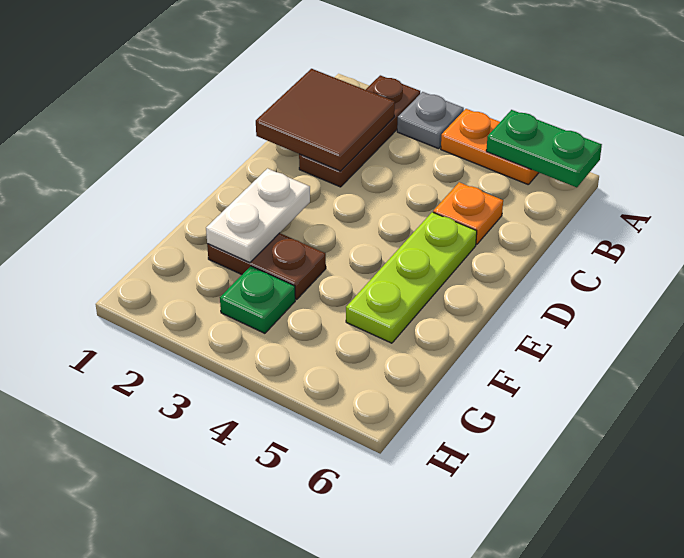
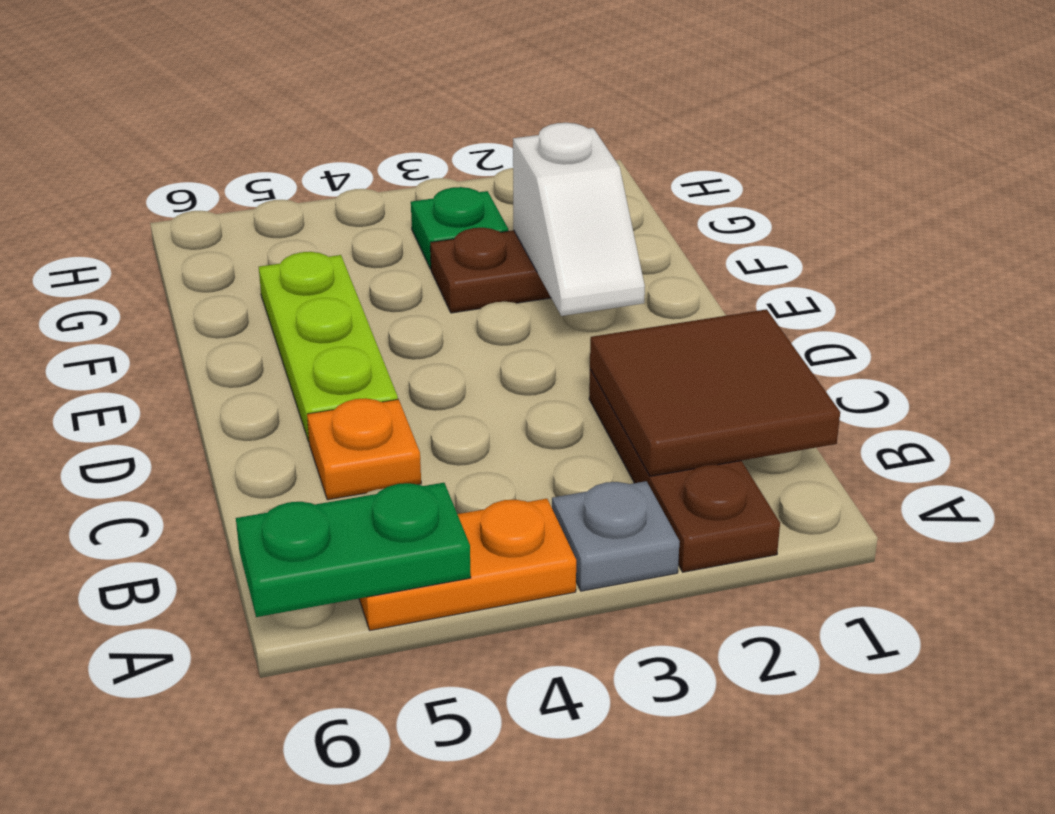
white 1x2 plate [206,168,310,263] -> white 1x2 slope [513,123,645,316]

